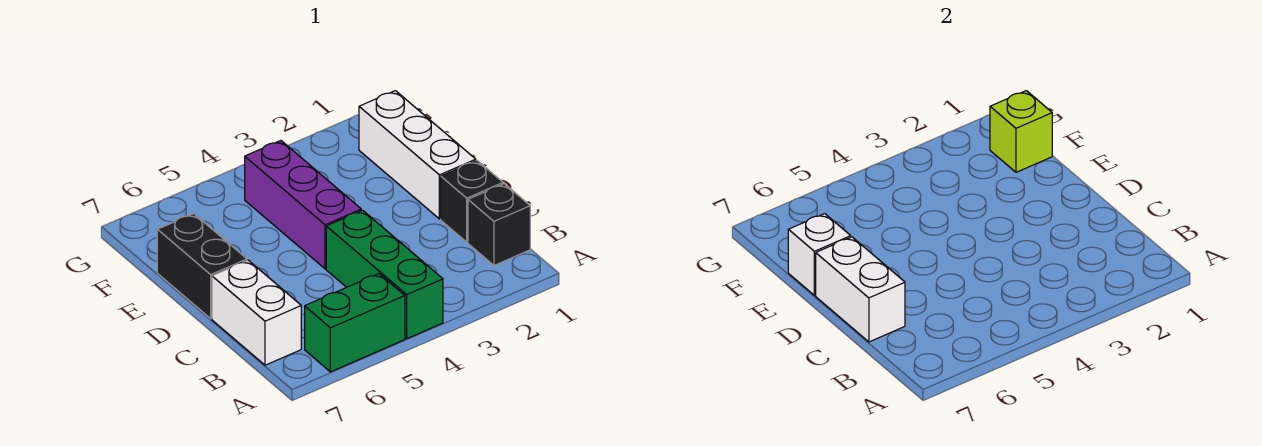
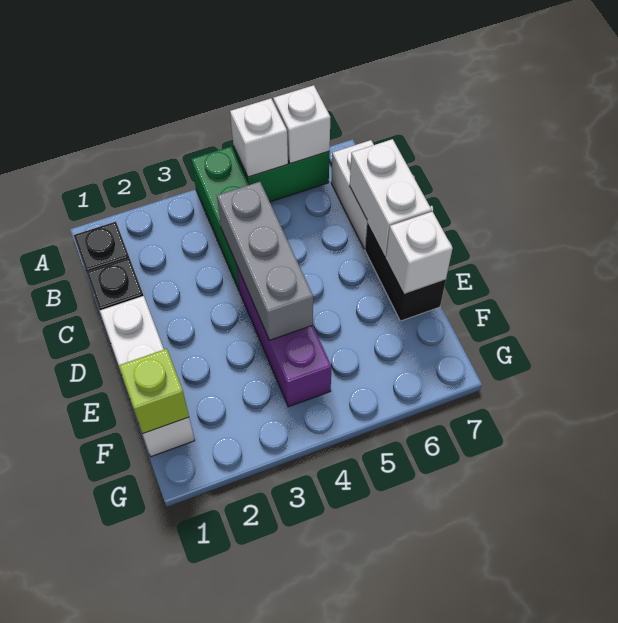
none -> white 1x1 brick [230,98,288,177]
none -> white 1x1 brick [273,85,330,164]
none -> grey 1x3 brick [217,182,313,340]

